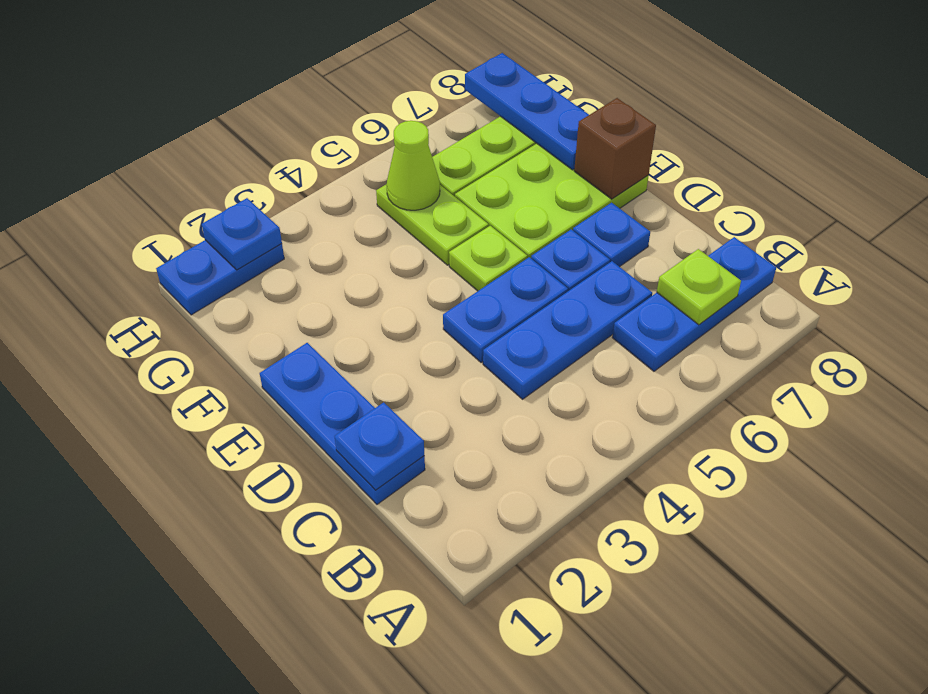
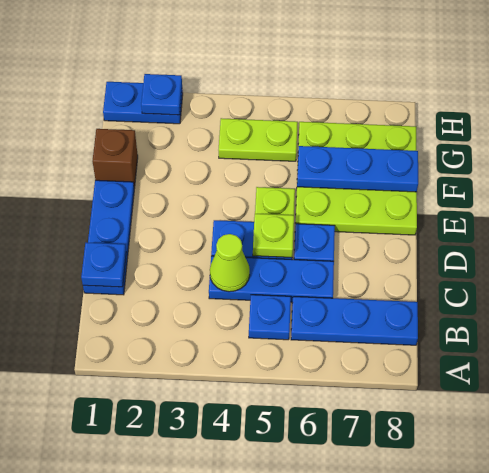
lime 1x1 plate [657,249,741,325] -> lime 1x1 plate moved to [253,214,294,258]
blue 1x1 plate [573,203,650,267] -> blue 1x1 plate moved to [249,295,291,340]
brown 1x1 brick [574,98,656,199] -> brown 1x1 brick moved to [93,129,138,188]
lime 1x2 plate [376,184,488,265] -> lime 1x2 plate turned to [219,118,298,161]
blue 1x3 plate [465,53,589,170] -> blue 1x3 plate turned to [297,146,418,192]
lime 1x1 cone [386,121,440,210] -> lime 1x1 cone moved to [210,234,250,292]

